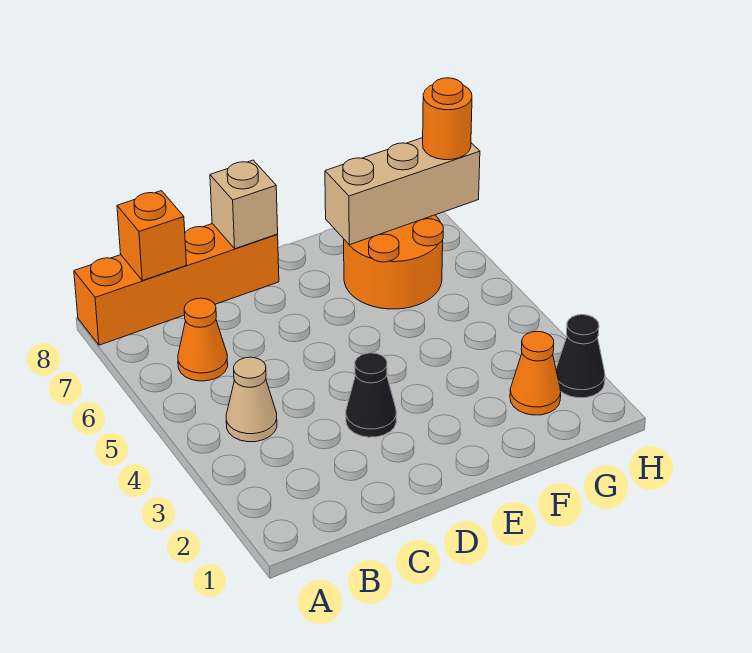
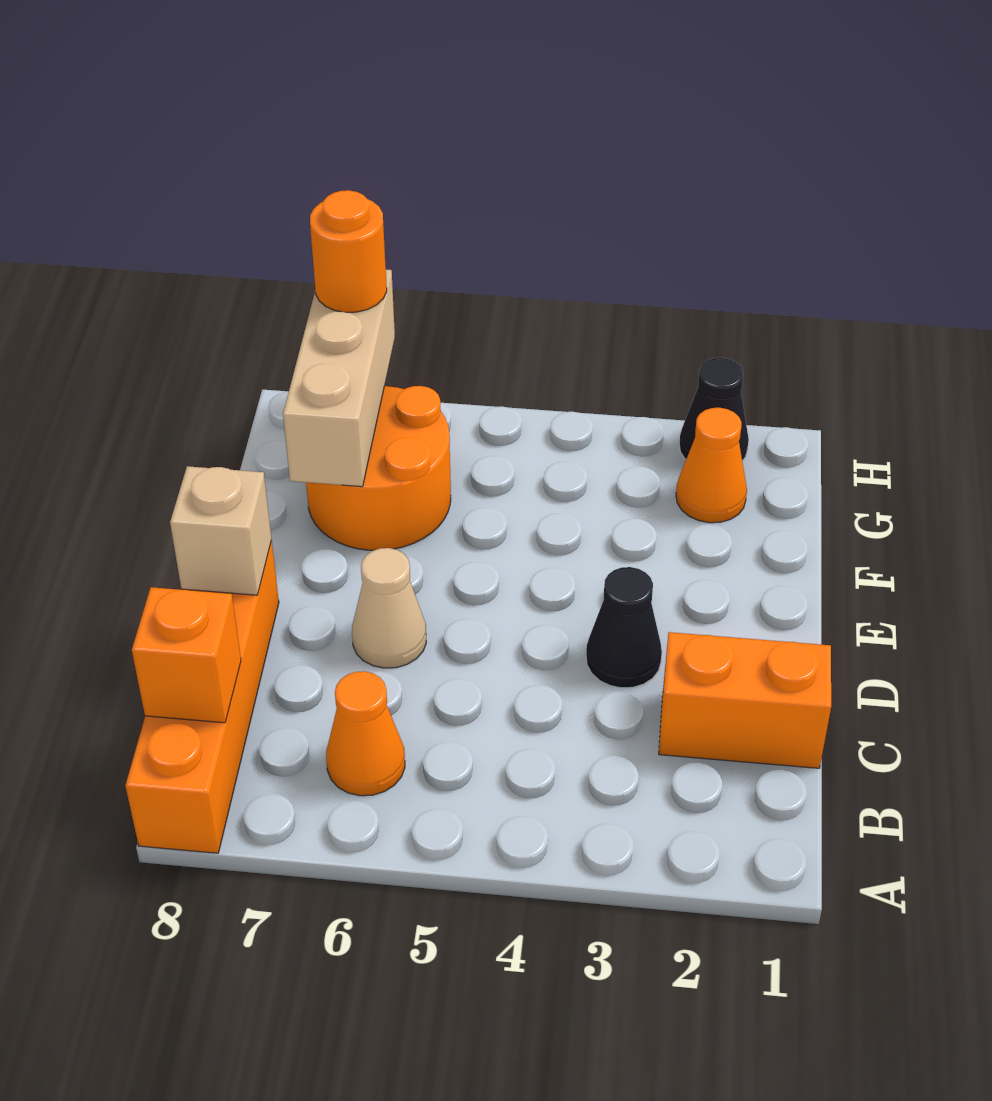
tan 1x1 cone [226,357,277,442] -> tan 1x1 cone moved to [352,548,426,668]
none -> orange 1x2 brick [659,632,831,768]

